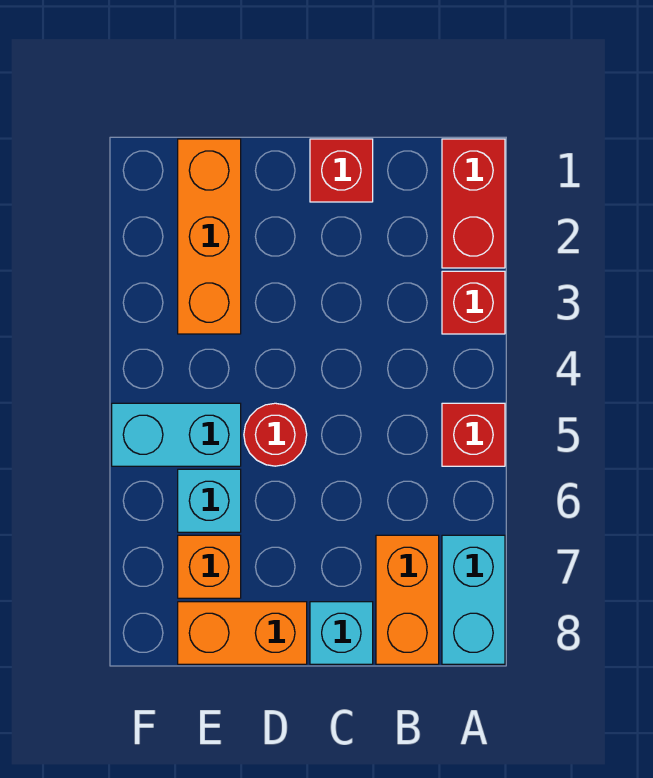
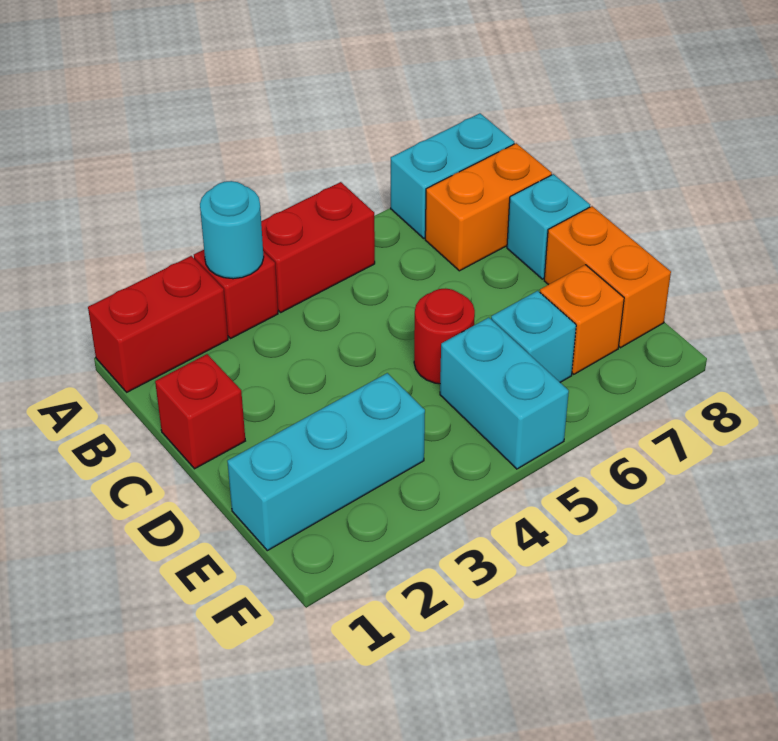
none -> cyan 1x1 round brick [200,181,264,279]
red 1x1 brick [442,403,505,466] -> red 1x2 brick [261,182,375,312]
orange 1x3 brick [178,139,241,334] -> cyan 1x3 brick [227,373,425,551]

